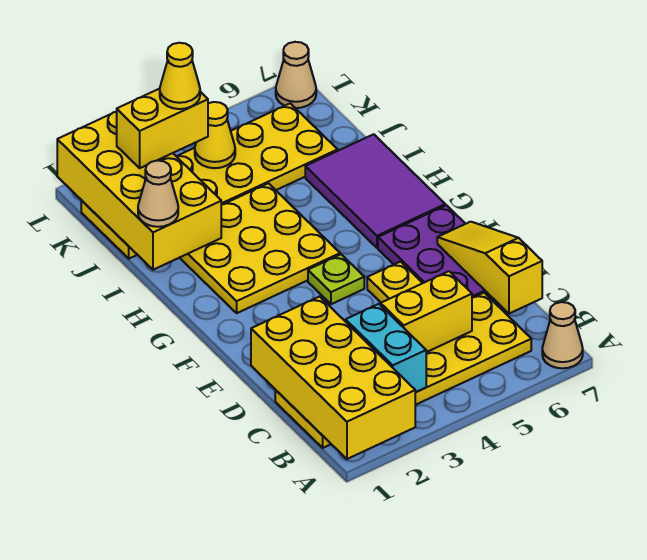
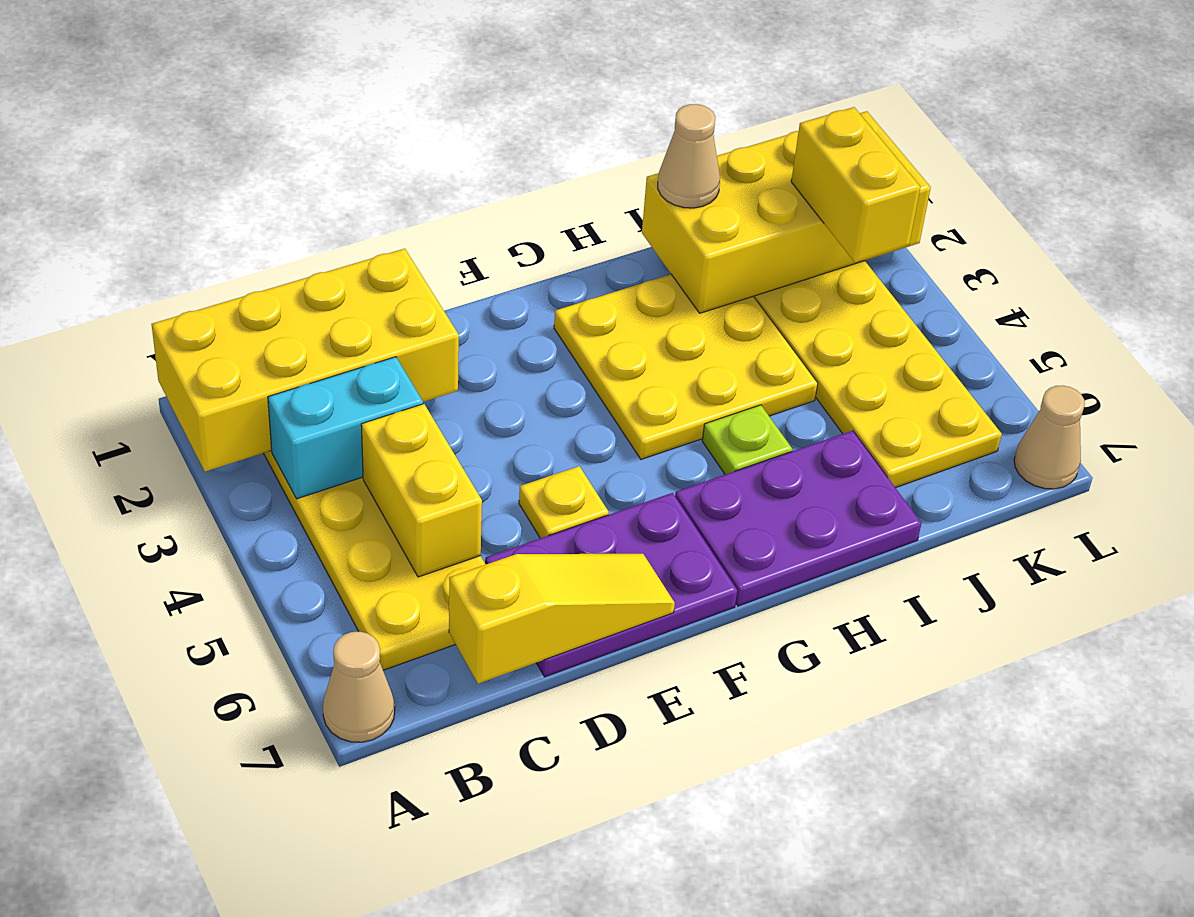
lime 1x1 plate [308,254,364,304] -> lime 1x1 plate moved to [702,405,792,474]
purple 2x3 tile [305,134,445,248] -> purple 2x3 plate [675,431,922,606]
yellow 1x1 cone [160,43,200,109] -> none
yellow 1x1 cone [195,102,235,168] -> none

